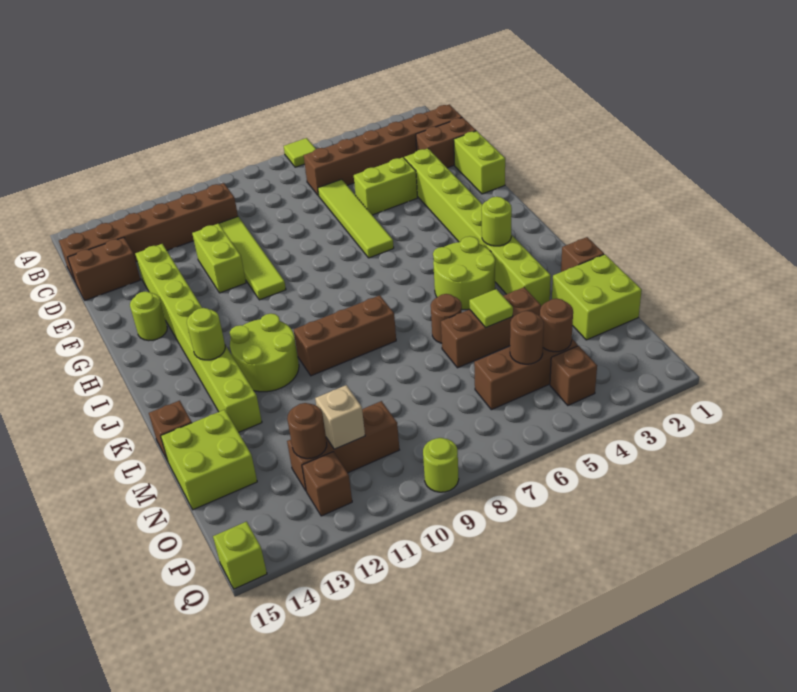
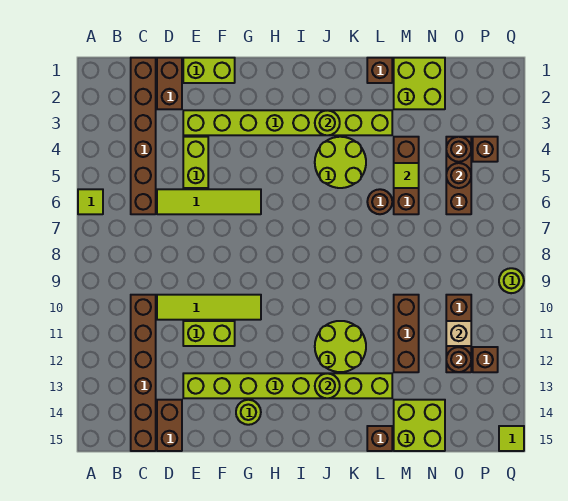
brown 1x3 brick [294,295,396,376] -> brown 1x3 brick moved to [394,295,419,372]
lime 1x1 brick [213,522,267,589] -> lime 1x1 tile [499,426,524,451]

